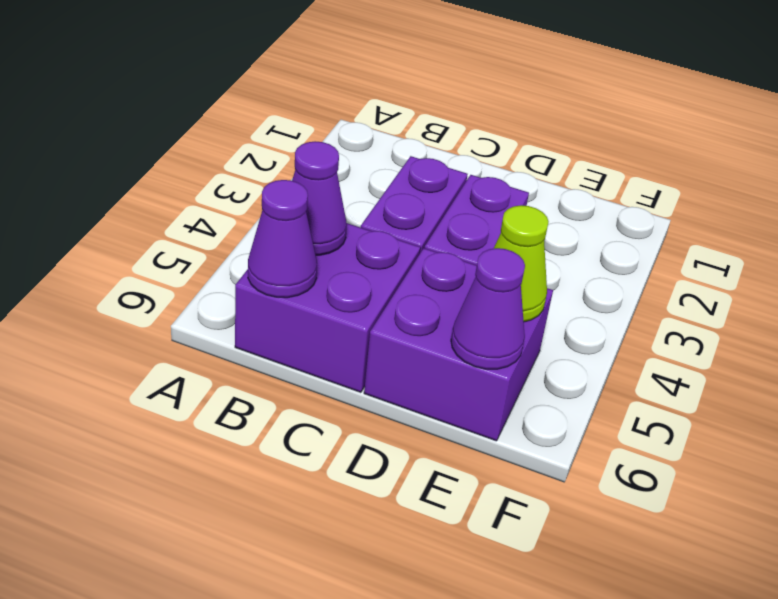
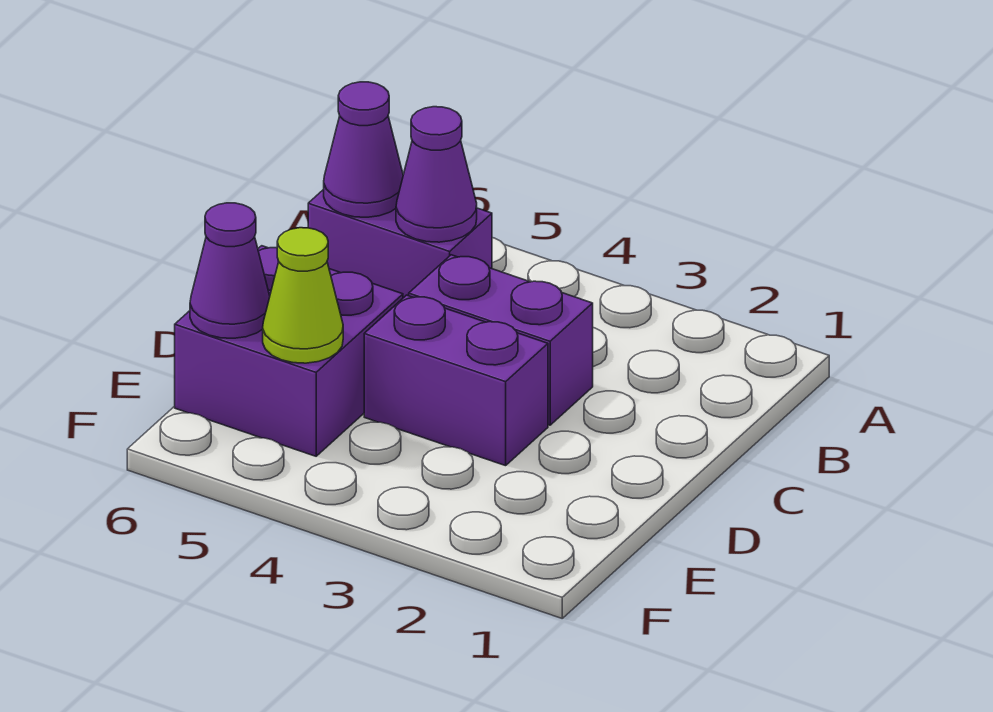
purple 2x2 brick [235,223,420,392] -> purple 1x2 brick [308,189,492,298]

